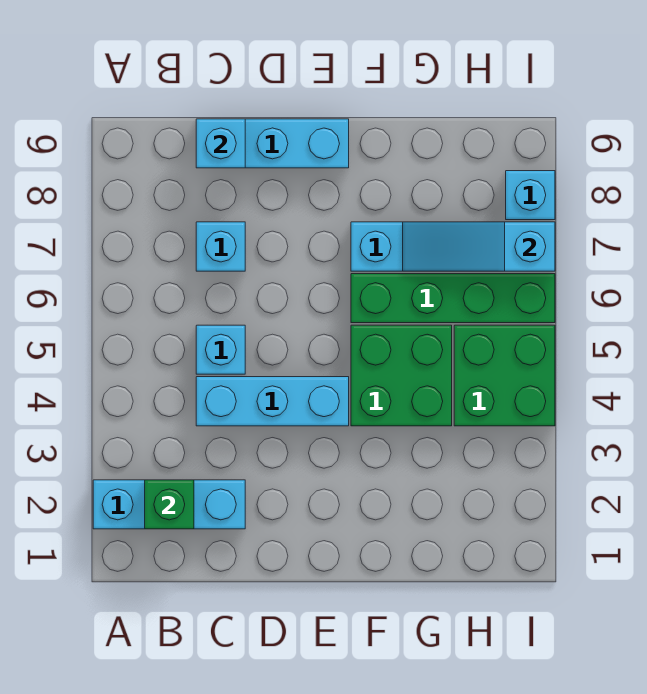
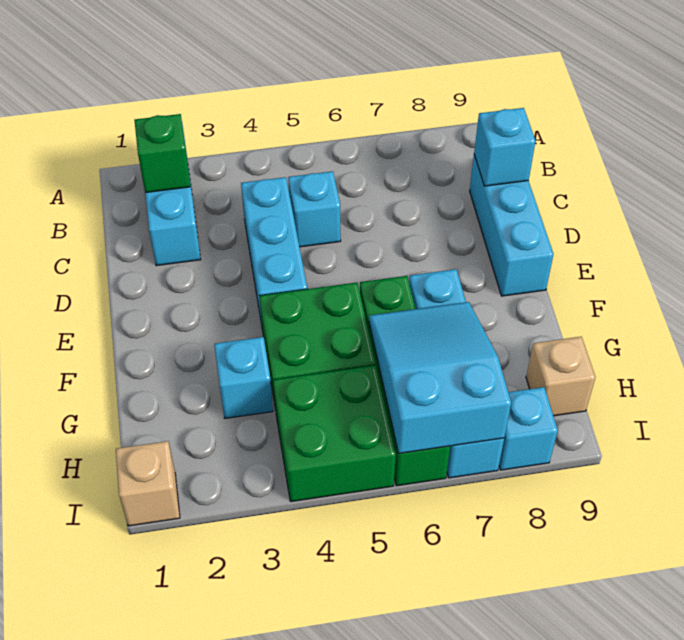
cyan 1x1 brick [196,222,245,271] -> cyan 1x1 brick moved to [214,337,273,418]
cyan 1x3 slope [403,222,555,271] -> cyan 2x3 slope [369,302,511,454]
none -> tan 1x1 brick [526,337,596,416]
none -> tan 1x1 brick [116,441,180,526]

